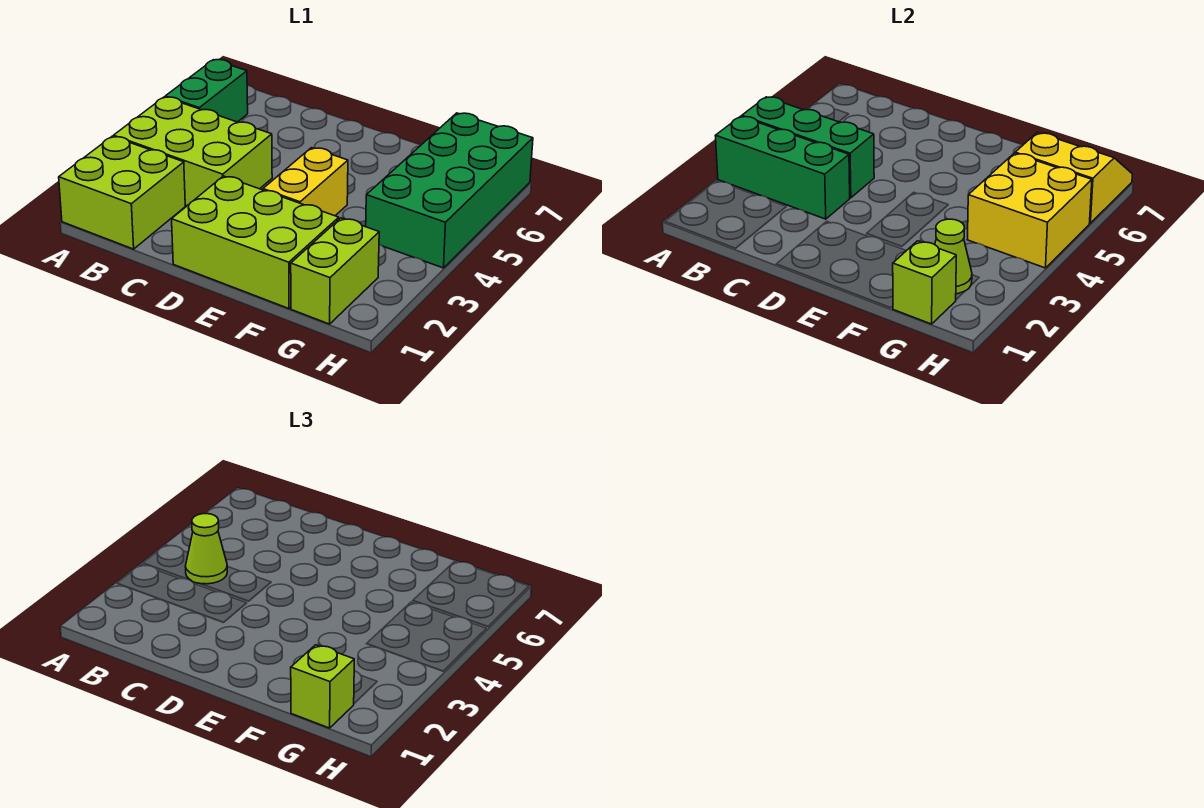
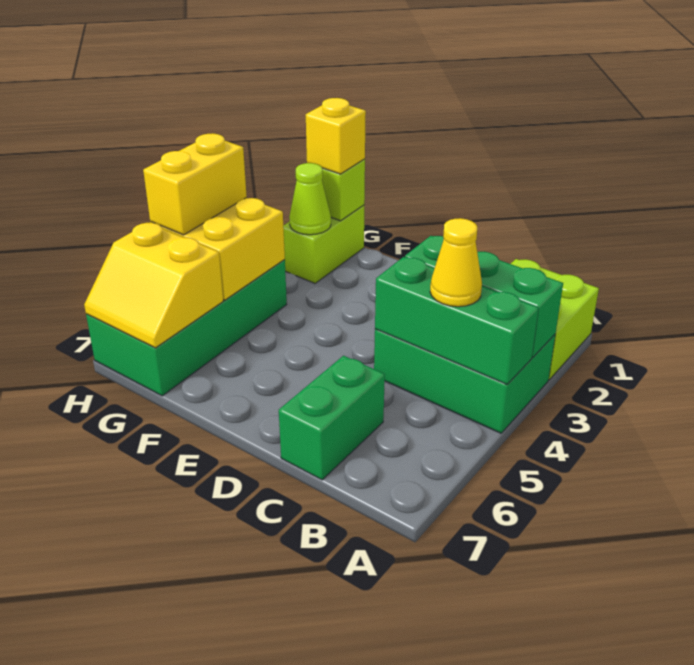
lime 2x3 brick [113,97,272,206] -> green 2x3 brick [374,329,555,433]
green 1x2 brick [165,60,248,122] -> green 1x2 brick moved to [279,356,385,480]
lime 1x1 cone [185,514,227,584] -> yellow 1x1 cone [430,218,482,307]
lime 2x3 brick [172,176,339,309] -> none
yellow 1x2 brick [263,148,348,216] -> yellow 1x2 brick moved to [143,133,247,235]
lime 1x1 brick [291,645,354,728] -> yellow 1x1 brick [306,98,366,174]

